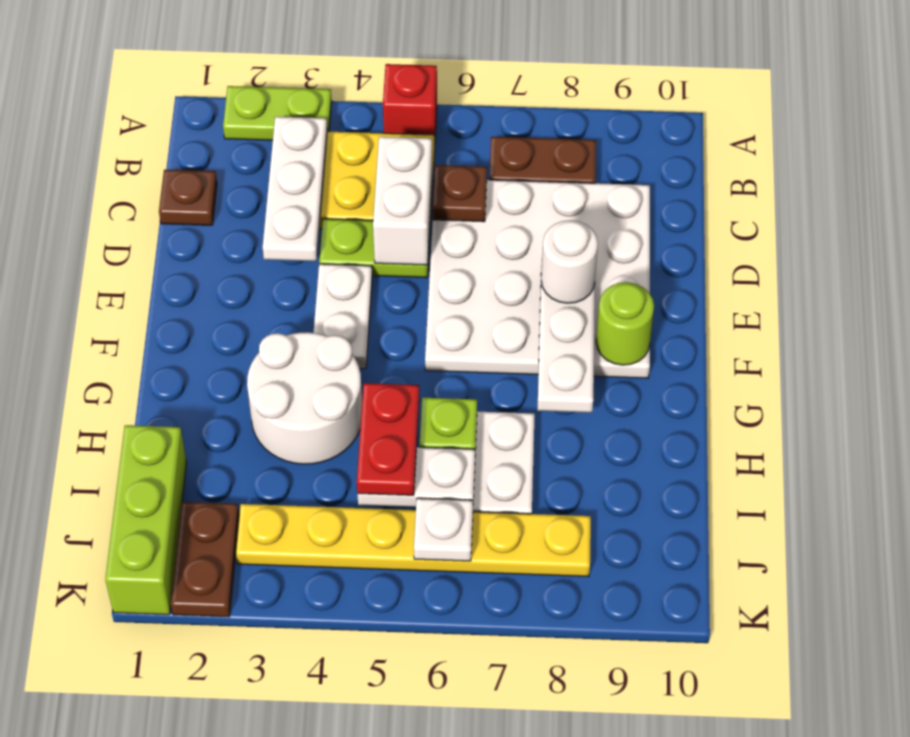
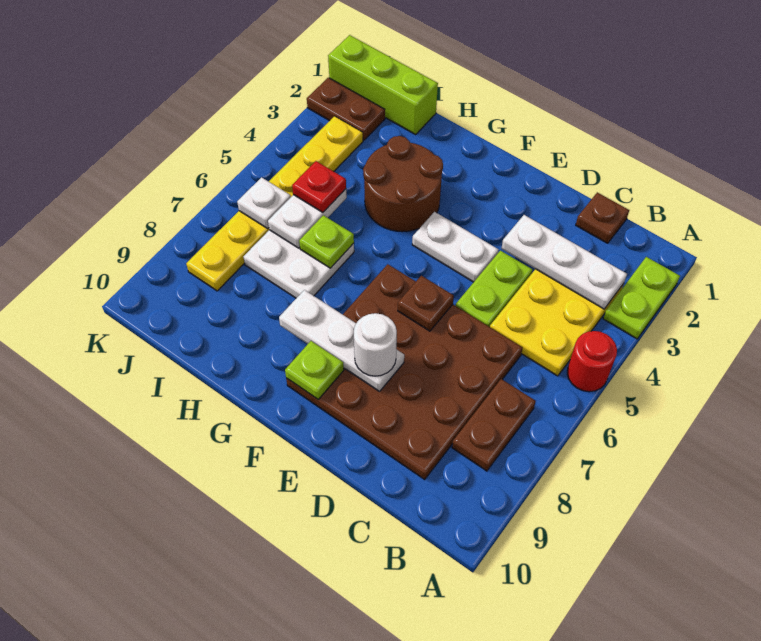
red 1x1 brick [383,64,437,135] -> red 1x1 round brick [567,331,617,392]
white 1x2 brick [373,137,432,265] -> none
white 4x4 plate [425,180,650,378] -> brown 4x4 plate [286,264,523,479]
brown 1x1 plate [432,165,487,222] -> brown 1x1 plate moved to [398,276,454,331]
lime 1x1 round brick [596,282,654,365] -> lime 1x1 plate [285,341,344,400]
white 2x2 round brick [247,332,362,464] -> brown 2x2 round brick [363,136,443,232]
red 1x2 plate [357,383,419,495] -> red 1x1 plate [292,161,346,212]

